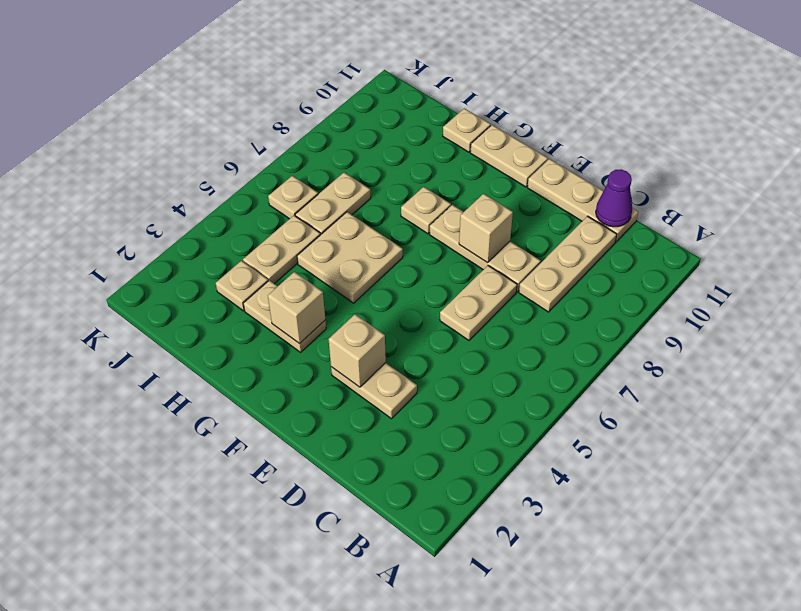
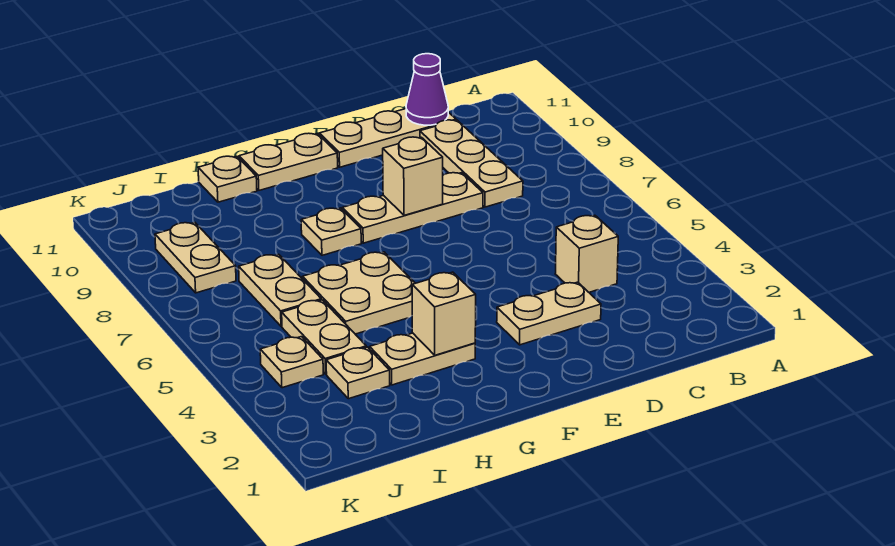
tan 1x2 plate [440,266,517,340] -> tan 1x2 plate moved to [155,223,236,293]
tan 1x1 brick [329,314,386,387] -> tan 1x1 brick moved to [555,215,618,292]
tan 1x1 plate [268,176,318,219] -> tan 1x1 plate moved to [260,337,323,388]

